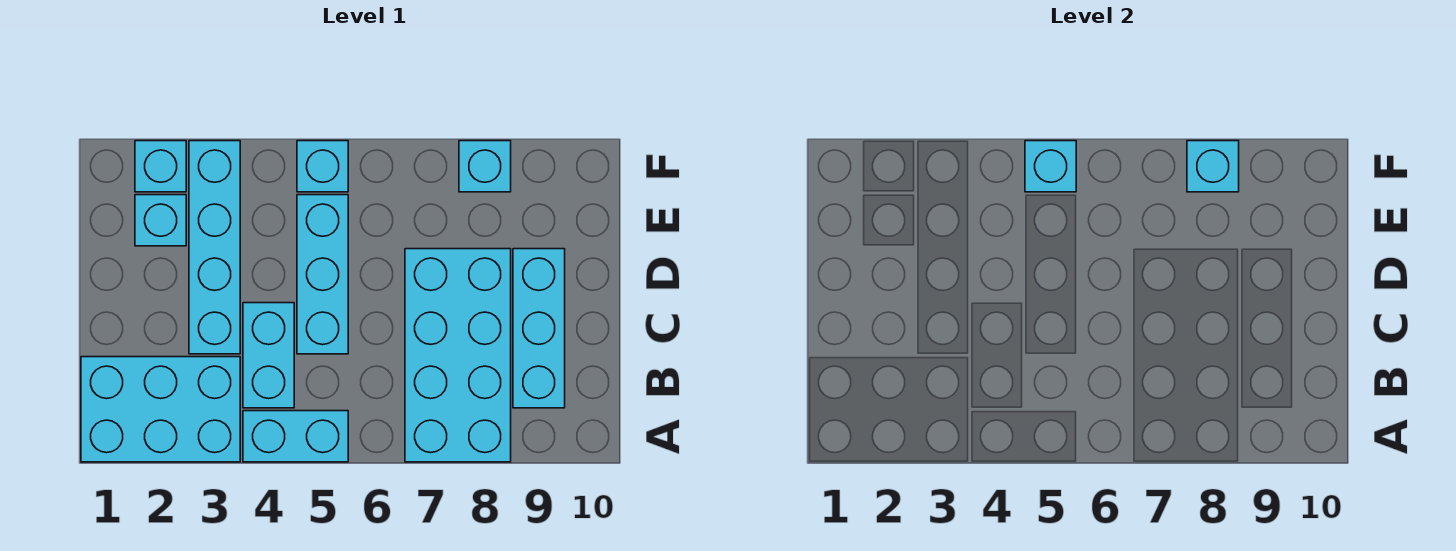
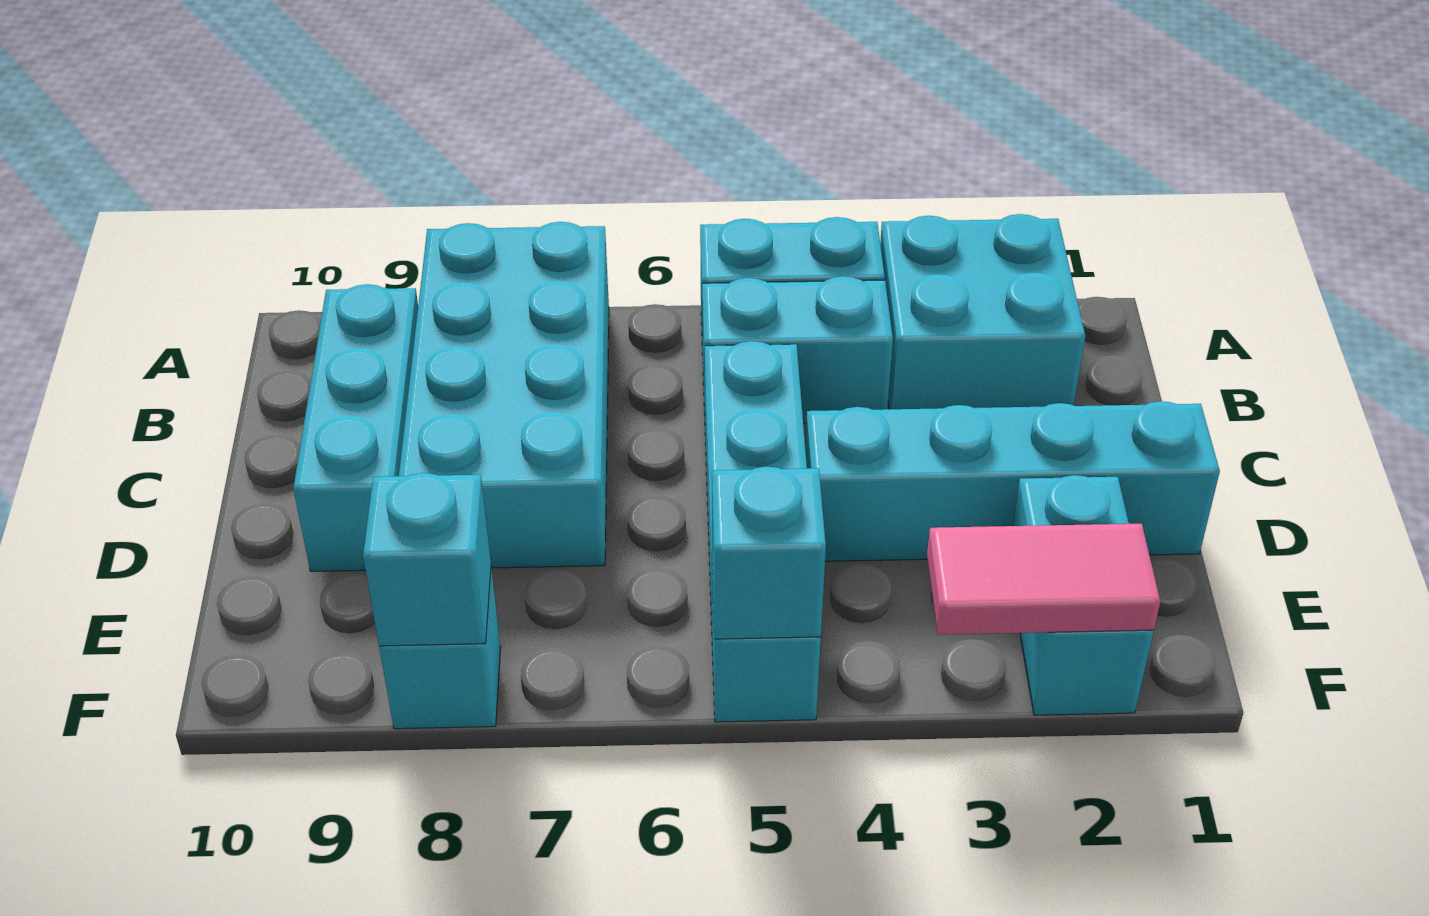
cyan 2x3 brick [81,357,240,462] -> cyan 2x2 brick [880,214,1085,409]
cyan 1x2 brick [243,303,294,408] -> cyan 1x2 brick turned to [702,276,893,424]
cyan 1x4 brick [189,141,240,354] -> cyan 1x4 brick turned to [805,401,1220,561]
none -> pink 1x2 tile [927,524,1160,635]

